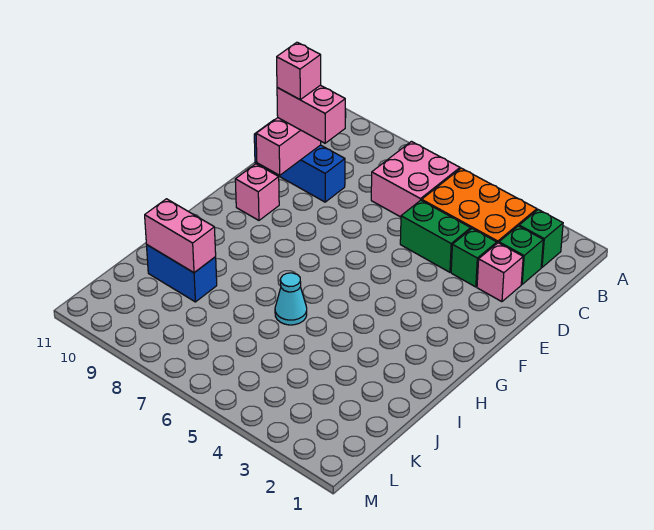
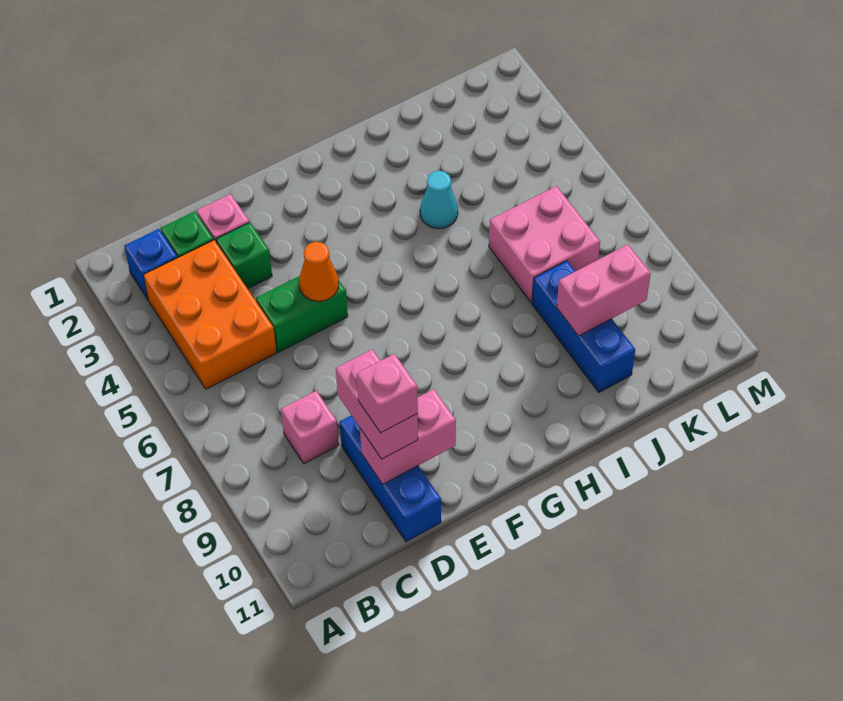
green 1x1 brick [519,210,563,267] -> blue 1x1 brick [124,229,177,299]
pink 2x2 brick [371,141,460,217] -> pink 2x2 brick moved to [489,186,600,303]
green 1x2 brick [400,200,471,272] -> green 1x2 brick turned to [256,276,348,352]
none -> orange 1x1 cone [299,242,339,301]
pink 1x1 brick [235,164,279,220] -> pink 1x1 brick moved to [281,391,339,464]
cyan 1x1 cone [275,273,307,325] -> cyan 1x1 cone moved to [420,171,458,229]
blue 1x2 brick [147,245,217,302] -> blue 1x3 brick [532,261,635,392]
pink 1x2 brick [145,199,216,273] -> pink 1x2 brick turned to [557,244,651,336]

